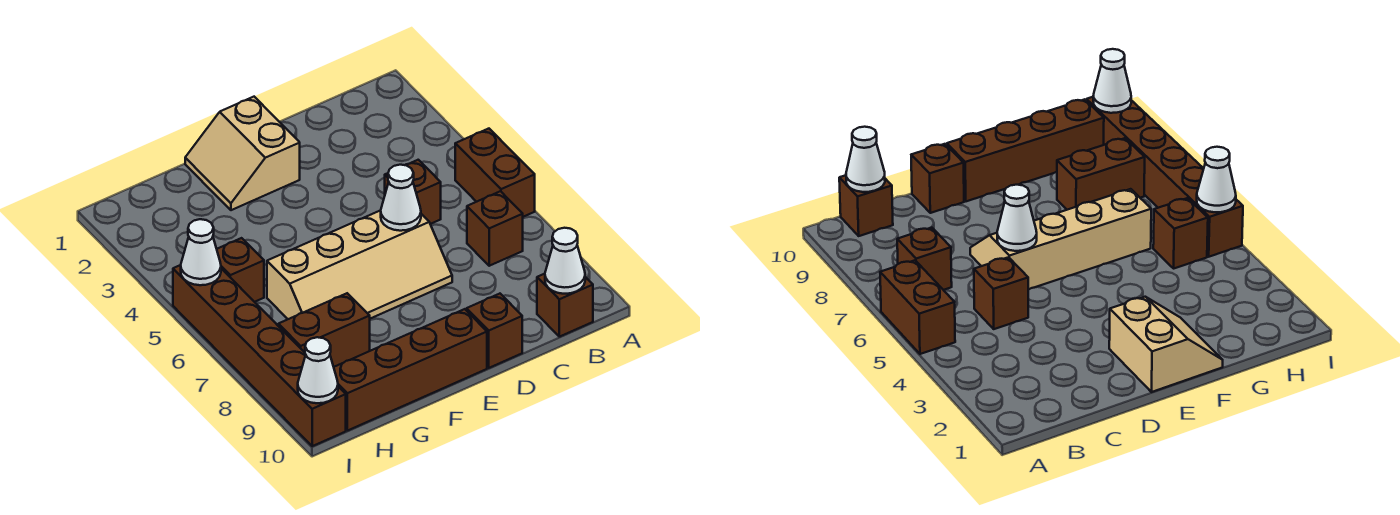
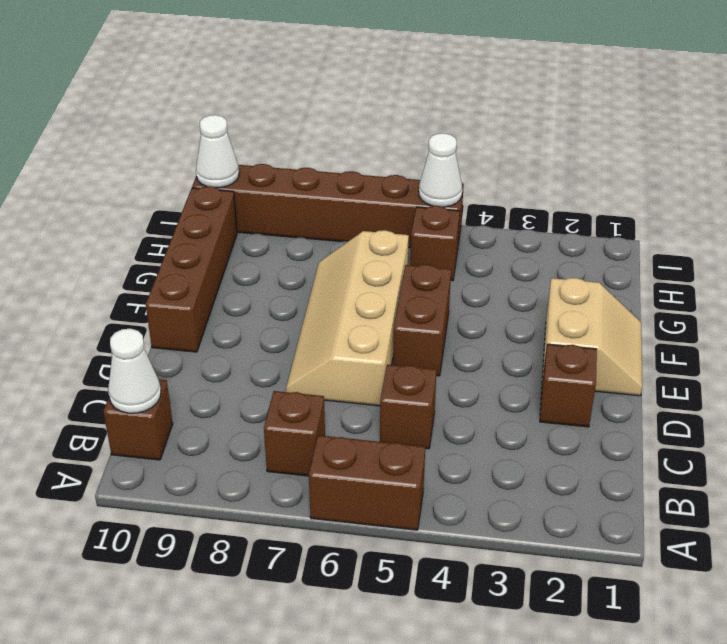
white 1x1 cone [381,165,421,231] -> none
brown 1x1 brick [466,294,522,368] -> brown 1x1 brick moved to [540,344,597,427]
tan 2x2 slope [185,97,300,210] -> tan 2x2 slope turned to [542,278,642,396]
brown 1x2 brick [278,293,370,367] -> brown 1x2 brick moved to [393,265,451,376]

